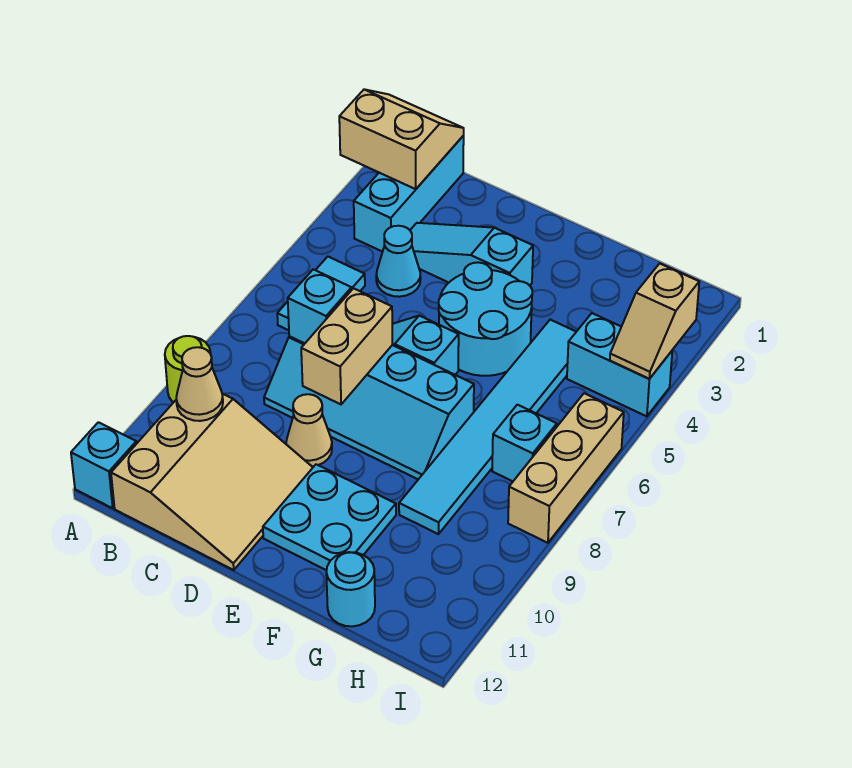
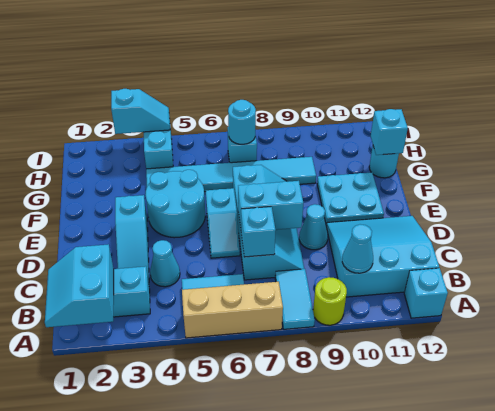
tan 2x2 slope [339,89,464,189] -> cyan 2x2 slope [45,244,114,327]
none -> cyan 1x2 tile [275,269,315,329]
tan 3x3 slope [111,394,313,570] -> cyan 3x3 slope [326,216,439,297]
tan 1x1 cone [176,347,223,421] -> cyan 1x1 cone [342,224,373,273]
tan 1x2 brick [301,288,393,404] -> cyan 1x2 brick [238,181,303,230]
tan 1x1 cone [286,394,332,466] -> cyan 1x1 cone [299,204,328,250]
none -> cyan 1x1 brick [371,109,408,155]
none -> cyan 1x1 round brick [228,100,256,144]
tan 1x2 slope [610,263,699,379] -> cyan 1x2 slope [111,89,170,134]
tan 1x3 brick [508,393,624,543] -> tan 1x3 brick moved to [182,282,283,338]

